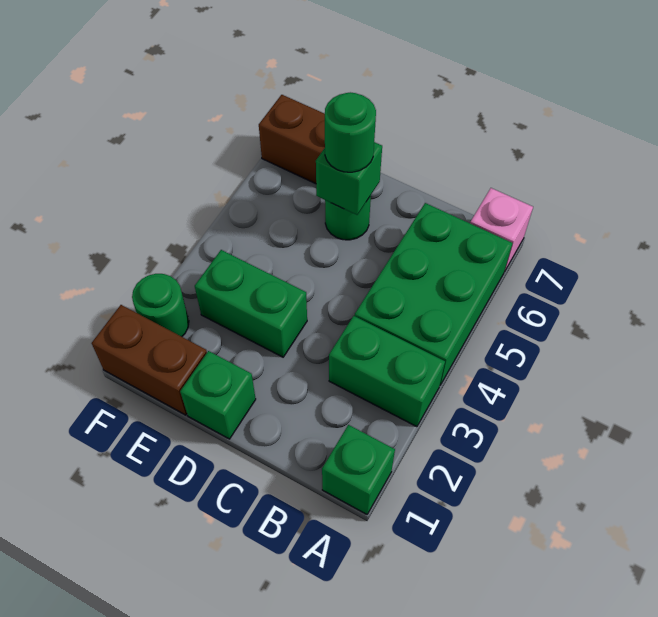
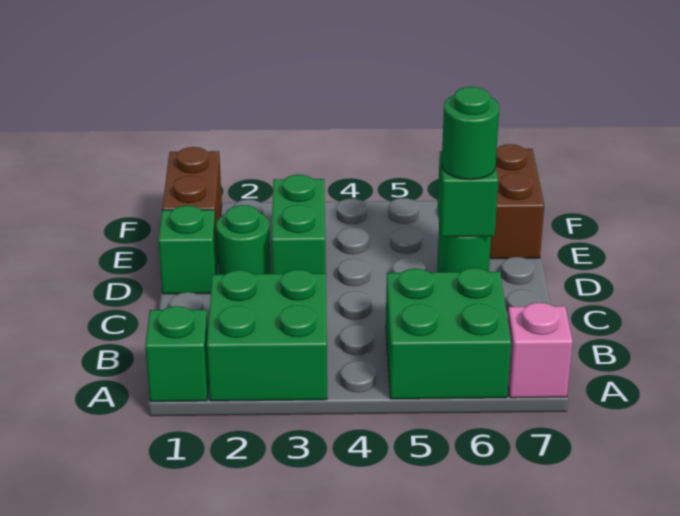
green 1x2 brick [329,316,445,427] -> green 2x2 brick [207,270,327,401]
green 2x3 brick [355,203,512,385] -> green 2x2 brick [386,268,511,399]
green 1x1 round brick [132,274,189,337] -> green 1x1 round brick moved to [216,205,271,274]

